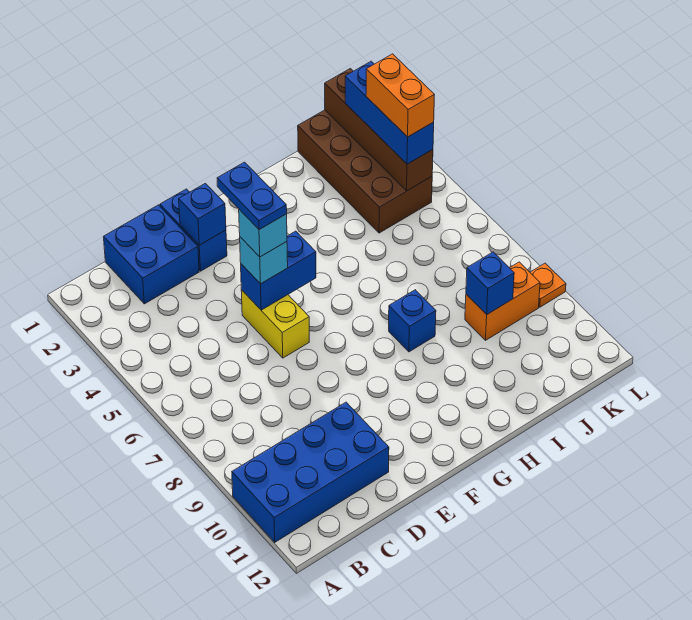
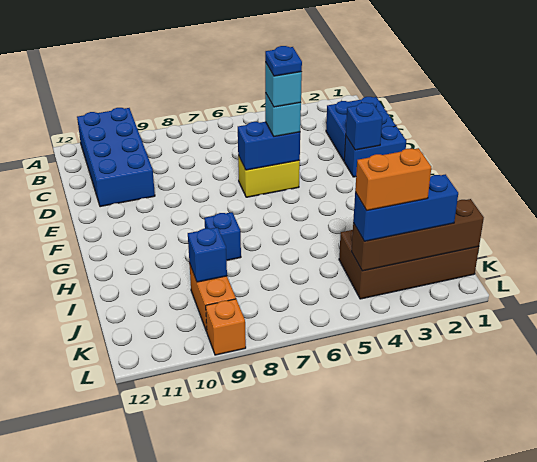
blue 1x2 plate [217,162,287,230] -> blue 1x1 plate [265,46,302,76]
blue 1x2 brick [241,231,316,310] -> blue 1x2 brick turned to [238,122,300,170]
orange 1x1 plate [530,263,566,307] -> orange 1x1 brick [206,299,246,355]

